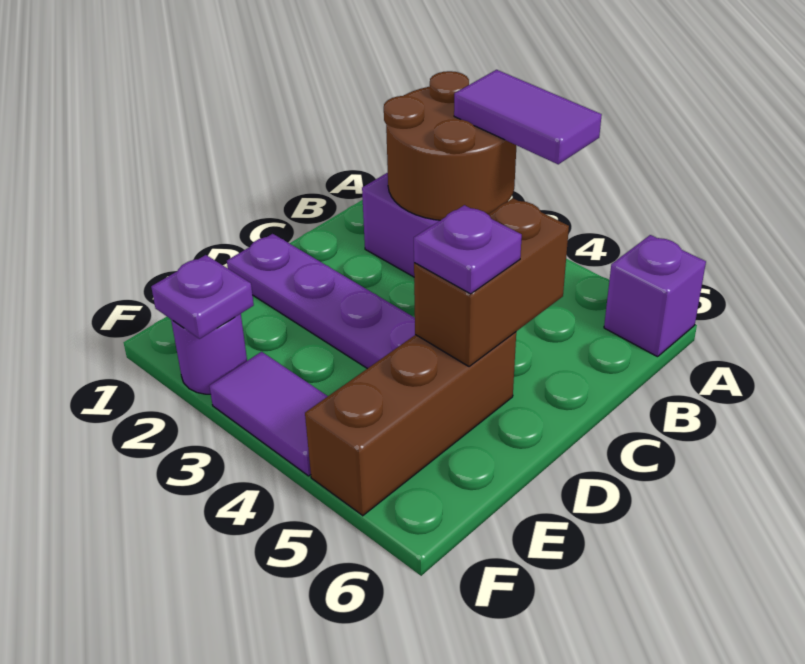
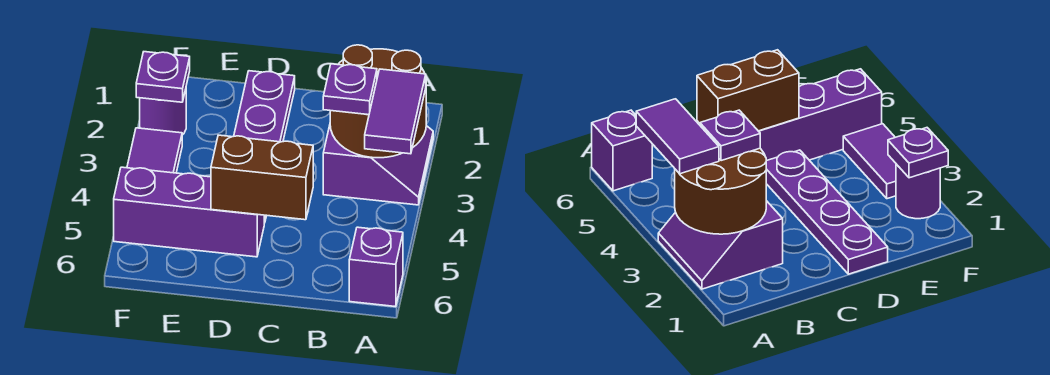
brown 1x3 brick [305,332,516,516] -> purple 1x3 brick [114,167,264,257]
purple 1x1 plate [414,205,522,294] -> purple 1x1 plate moved to [323,64,377,115]

